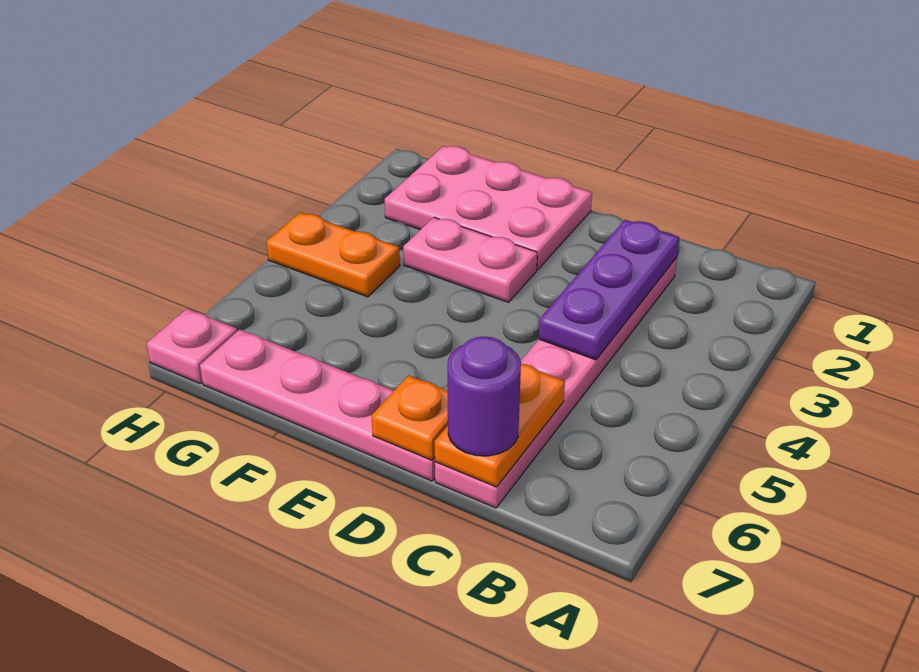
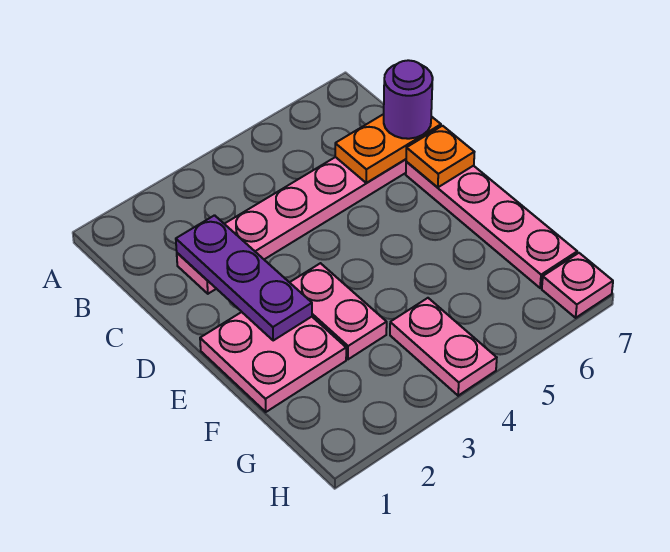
purple 1x3 plate [539,220,679,360] -> purple 1x3 plate turned to [176,215,312,340]
pink 2x3 plate [385,146,592,270] -> pink 2x2 plate [200,312,346,412]
orange 1x2 plate [266,212,400,297] -> pink 1x2 plate [390,298,497,396]

